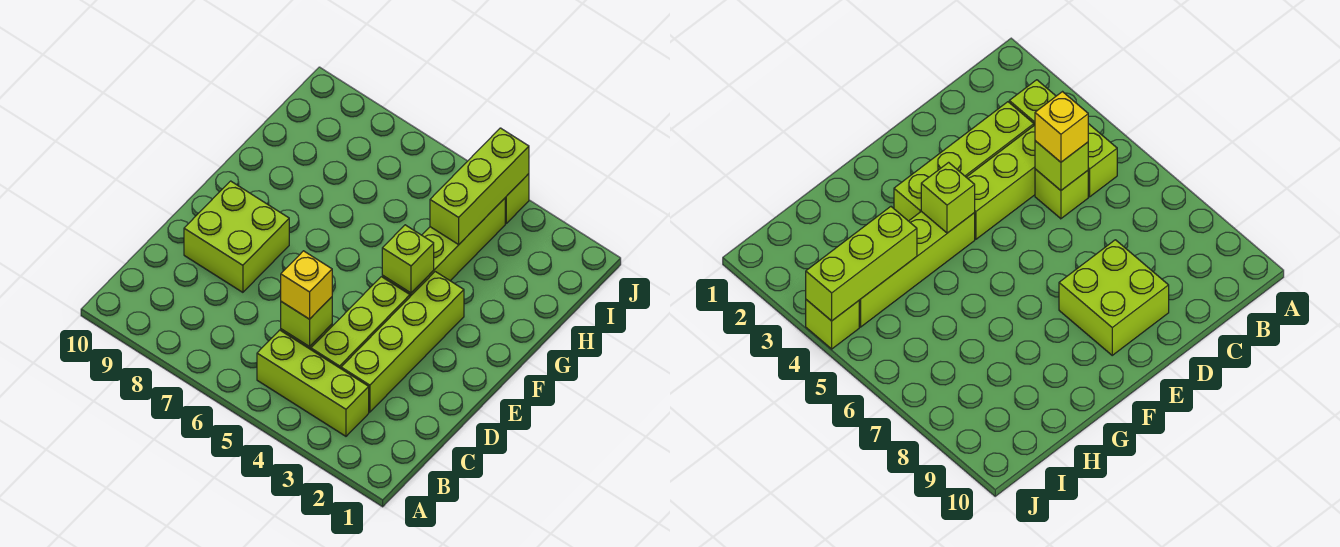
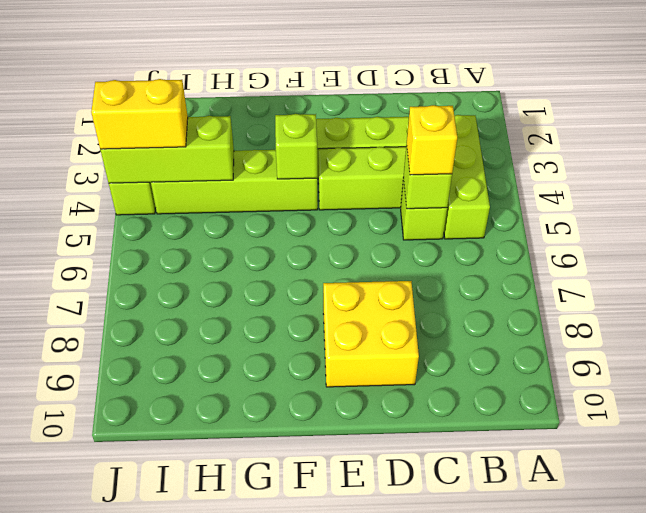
lime 2x2 brick [184,181,289,292] -> yellow 2x2 brick [323,281,419,387]
none -> yellow 1x2 brick [91,79,188,149]

